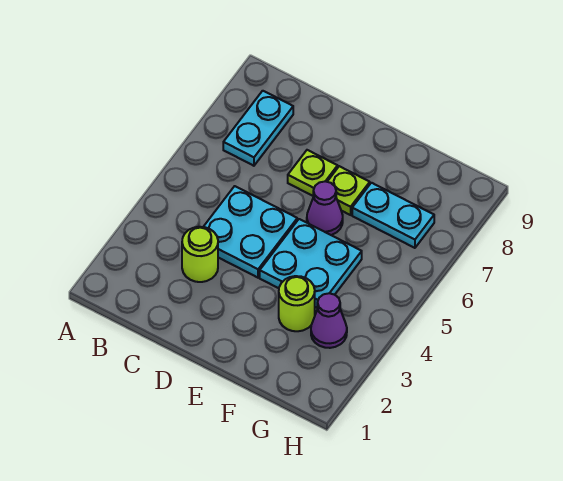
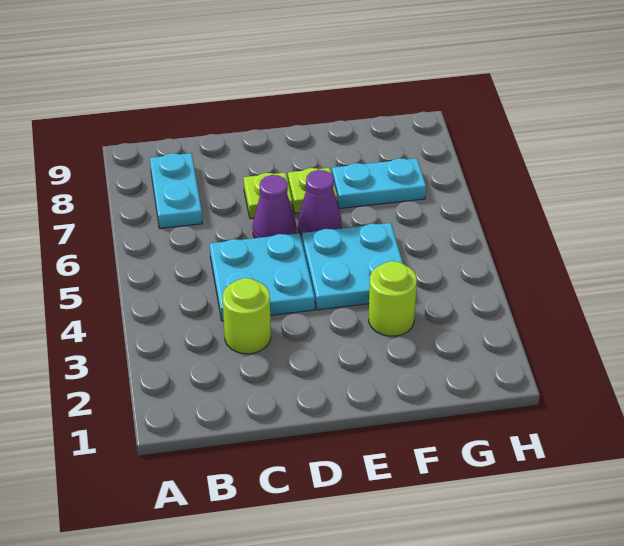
purple 1x1 cone [311,293,347,348] -> purple 1x1 cone moved to [253,175,296,238]

